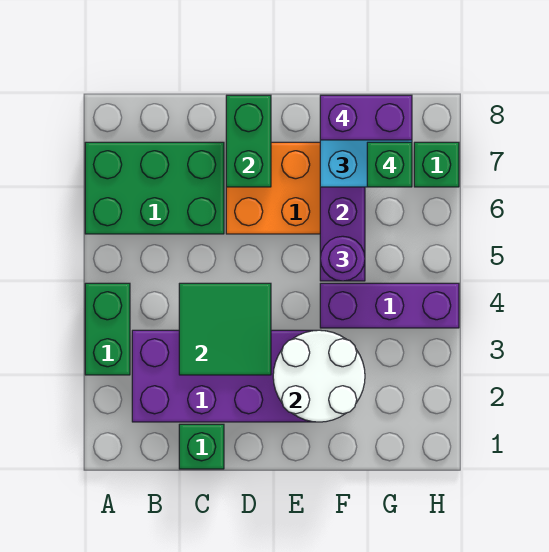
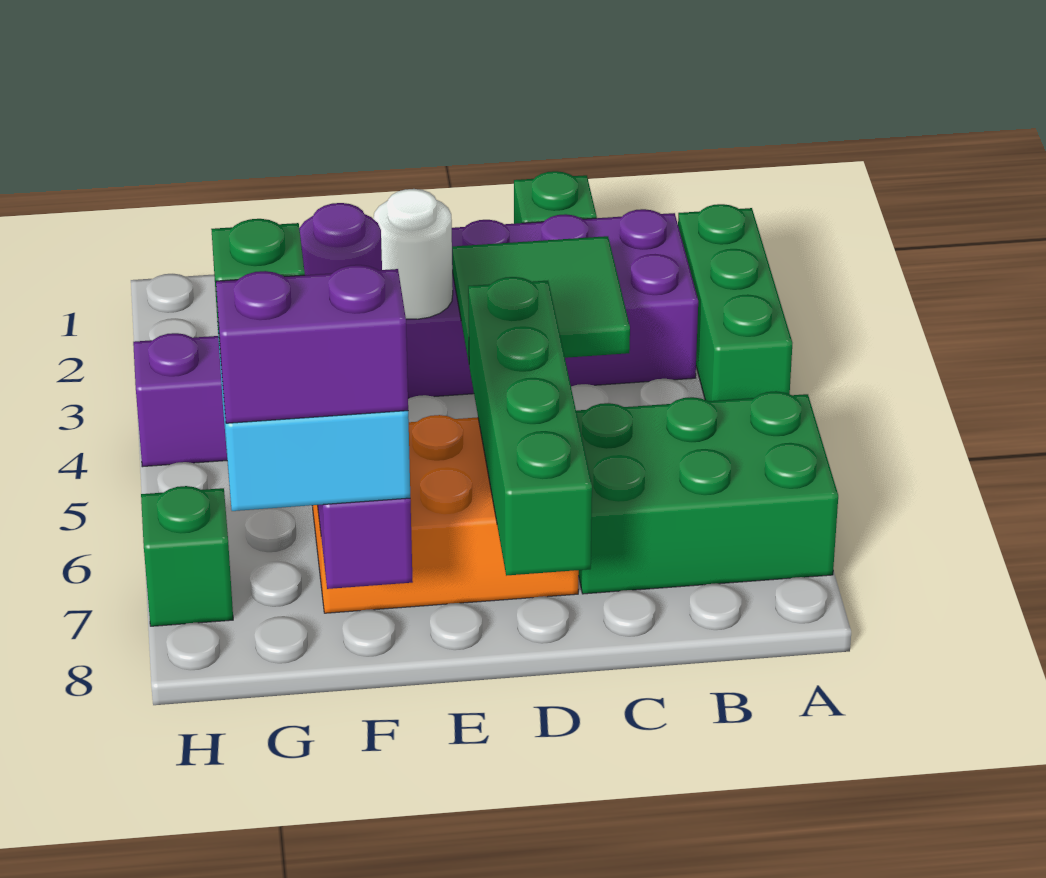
green 1x2 brick [85,283,130,375] -> green 1x3 brick [678,204,792,401]
green 1x2 brick [226,95,271,187] -> green 1x4 brick [468,277,592,576]
white 2x2 round brick [273,330,365,422] -> white 1x1 round brick [374,189,453,319]

